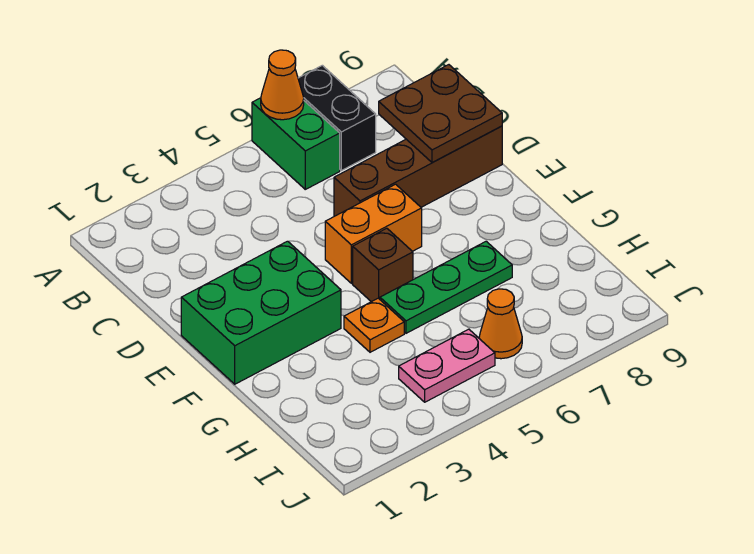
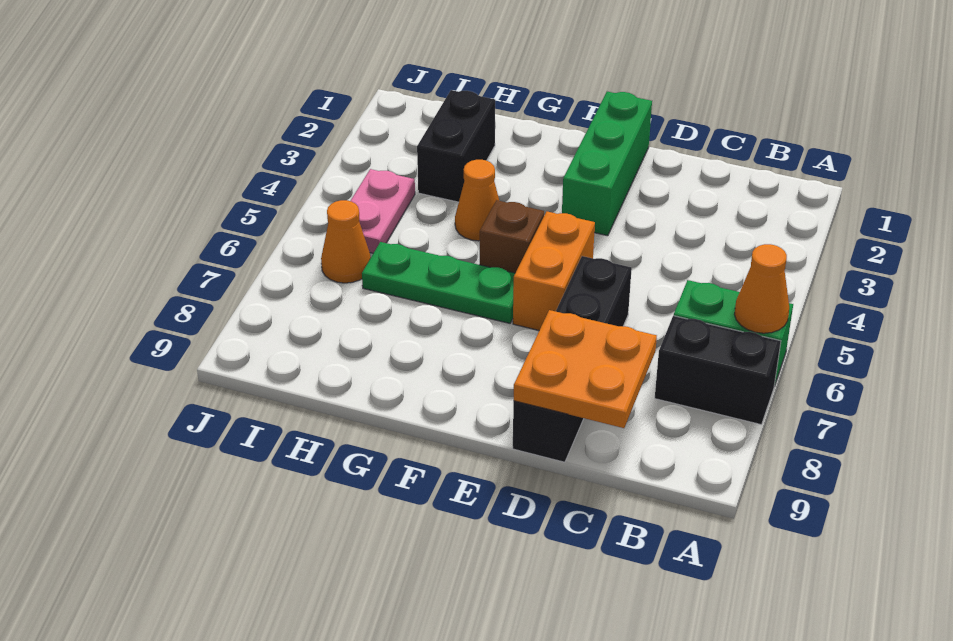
brown 2x2 plate [379,65,502,162] -> orange 2x2 plate [514,310,657,428]
brown 1x4 brick [334,126,502,216] -> black 1x4 brick [513,256,632,462]
green 2x3 brick [181,241,341,384] -> green 1x3 brick [562,92,652,236]
orange 1x1 plate [344,298,404,352] -> orange 1x1 cone [455,160,499,241]
green 1x3 plate [380,241,512,333] -> green 1x3 plate turned to [362,242,515,323]
none -> black 1x2 brick [417,90,495,202]

